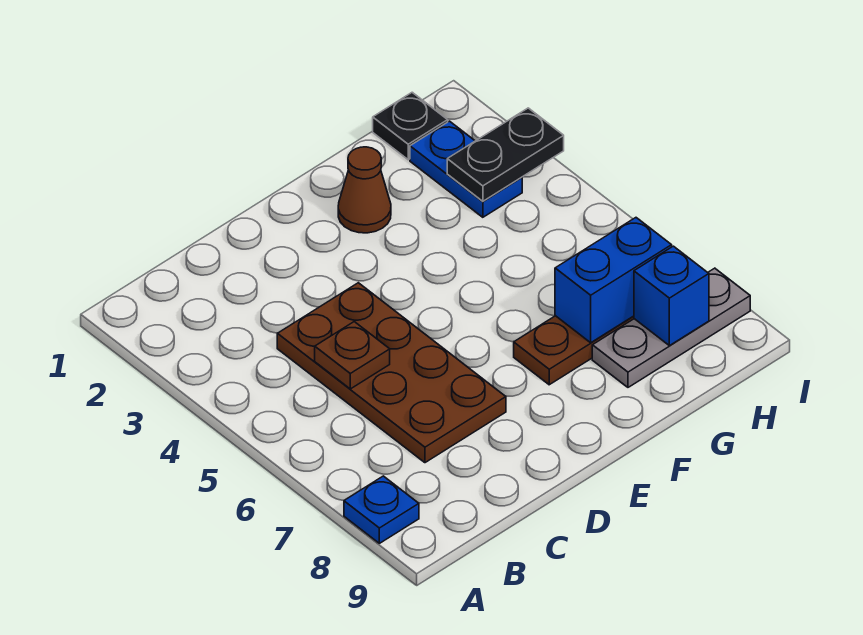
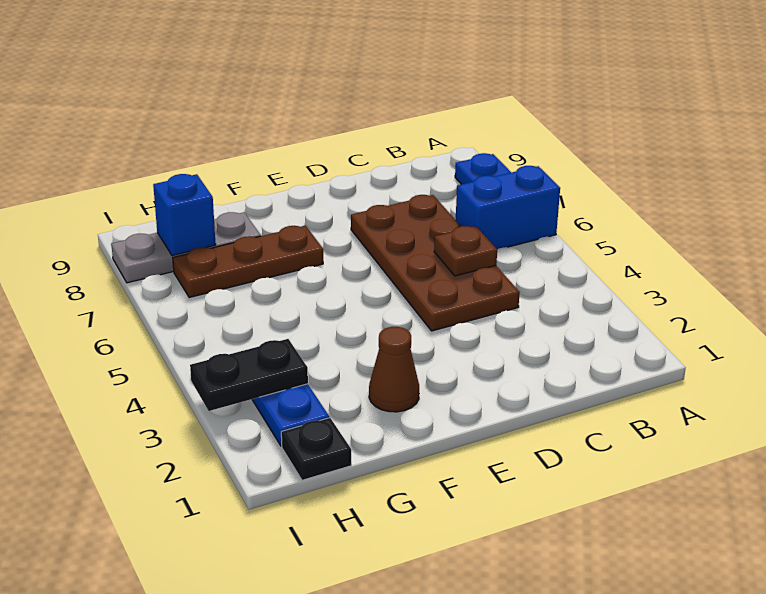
blue 1x2 brick [555,218,672,343] -> blue 1x2 brick moved to [456,166,560,249]

